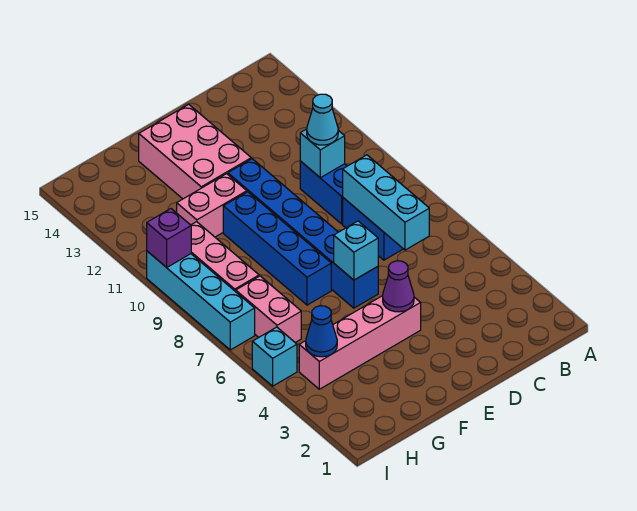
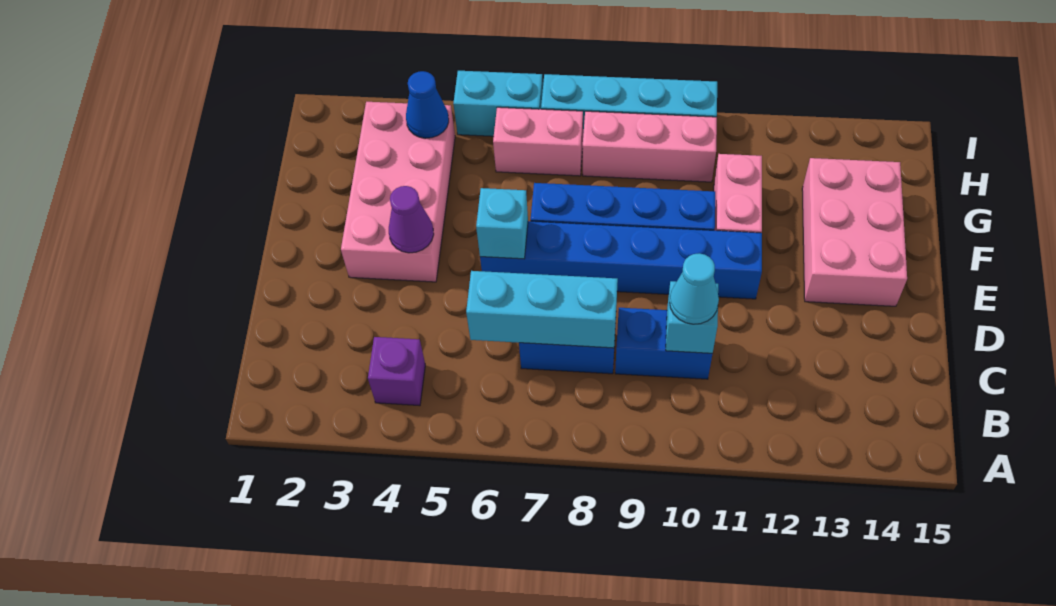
pink 1x4 brick [299,296,421,389] -> pink 2x4 brick [341,102,455,282]
pink 2x3 brick [139,104,251,199] -> pink 2x3 brick turned to [802,158,907,306]
cyan 1x1 brick [252,327,297,386] -> cyan 1x2 brick [453,71,543,136]
purple 1x1 brick [147,209,191,267] -> purple 1x1 brick moved to [368,337,425,406]

